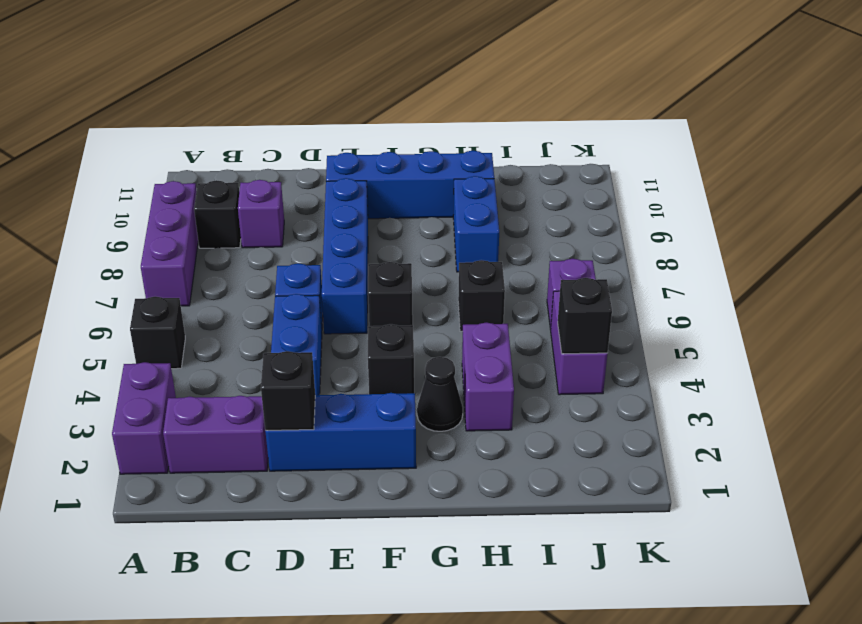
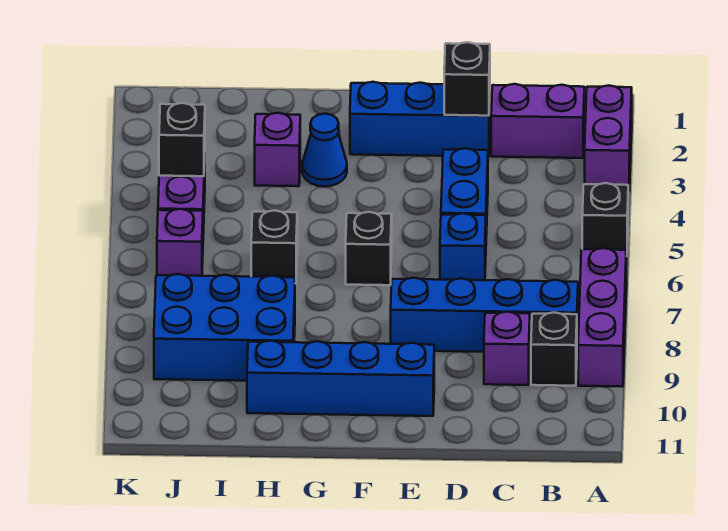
blue 1x4 brick [322,178,368,334] -> blue 1x4 brick turned to [391,278,578,353]
black 1x1 brick [368,324,414,394] -> none
black 1x1 cone [417,357,463,431] -> blue 1x1 cone [302,114,347,187]
purple 1x2 brick [462,323,514,431] -> purple 1x1 brick [255,113,300,186]
blue 1x2 brick [453,176,499,272] -> blue 2x3 brick [154,274,295,381]

